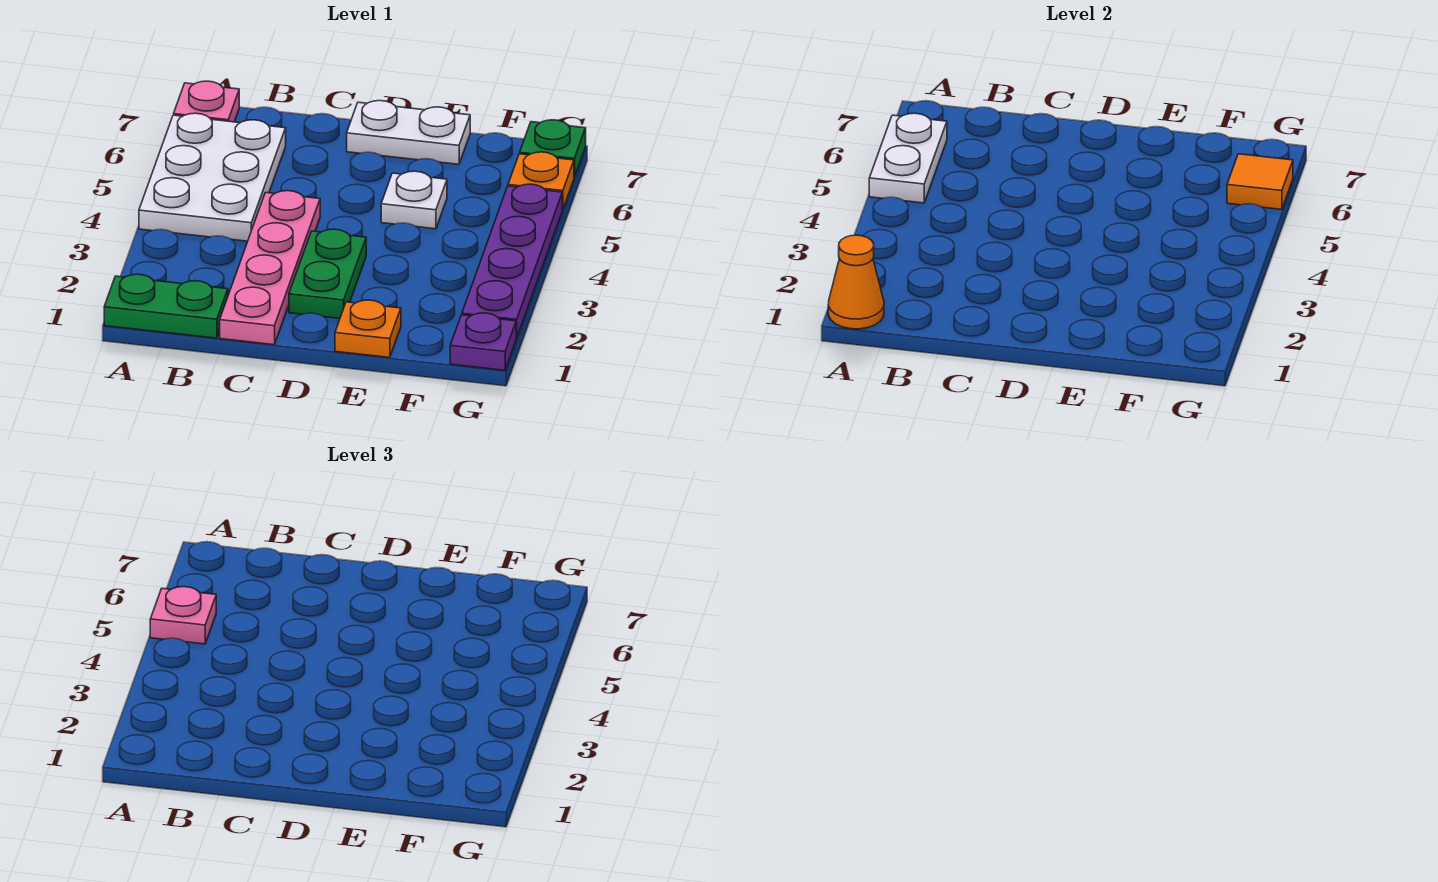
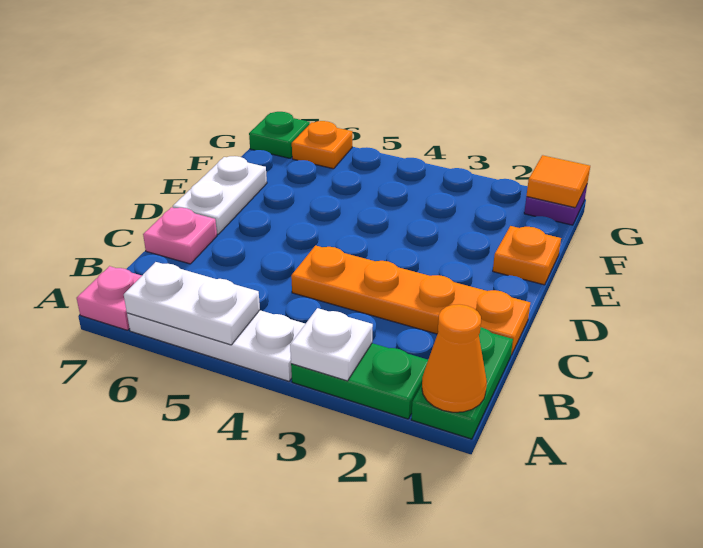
white 2x3 plate [139,113,286,241] -> white 1x3 plate [127,310,305,381]
pink 1x1 plate [150,587,216,644] -> pink 1x1 plate moved to [143,207,217,264]
pink 1x4 plate [220,191,320,345] -> orange 1x4 plate [291,245,530,355]
green 1x2 plate [289,229,366,319] -> green 1x2 plate moved to [291,343,428,419]
white 1x1 plate [381,171,447,229] -> white 1x1 plate moved to [290,308,373,381]
purple 1x4 plate [462,184,562,338] -> none
orange 1x1 tile [1227,154,1293,210] -> orange 1x1 tile moved to [527,155,590,208]

